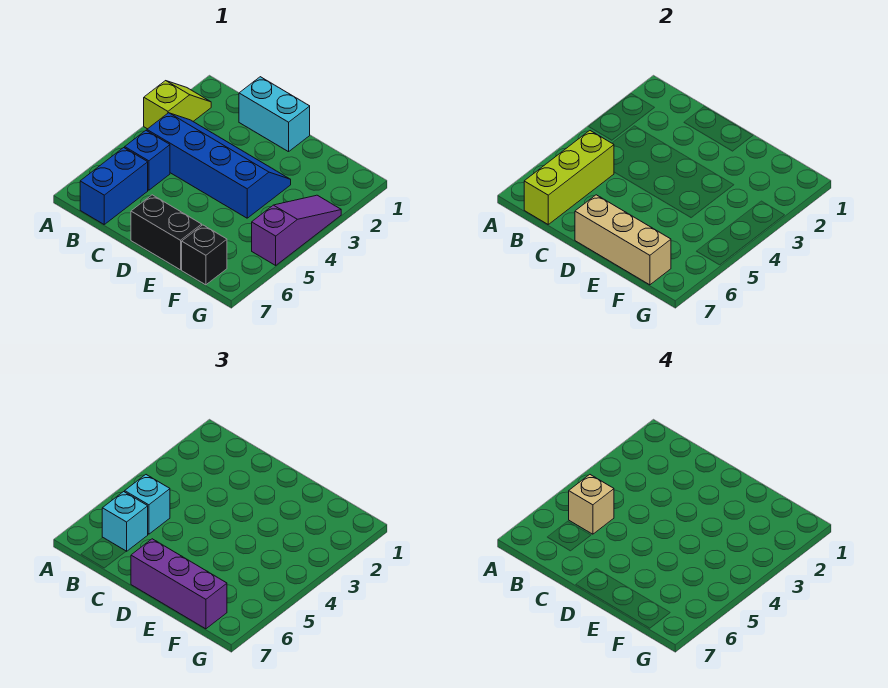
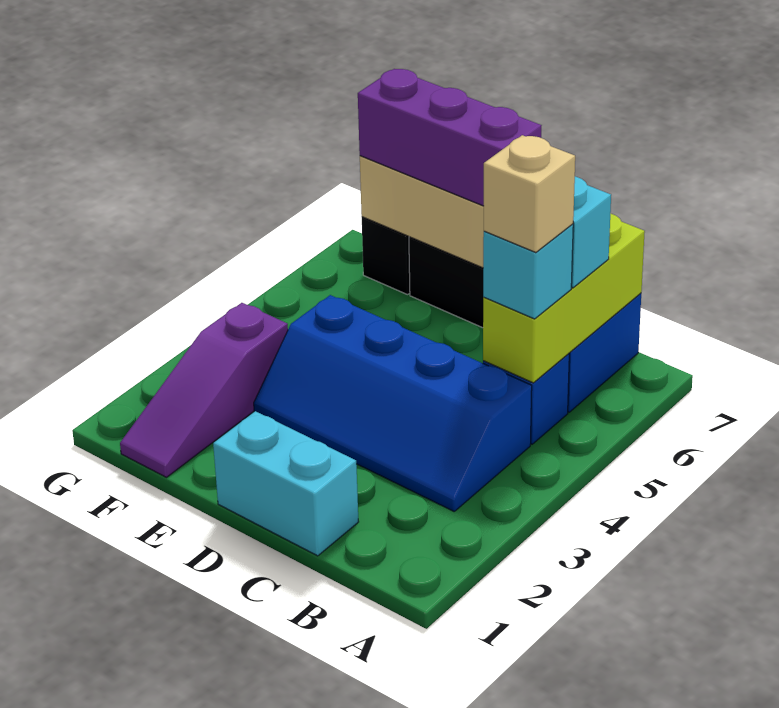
lime 1x2 slope [144,81,211,129] -> none
purple 1x3 slope [252,195,341,265] -> purple 1x3 slope moved to [120,303,288,477]

